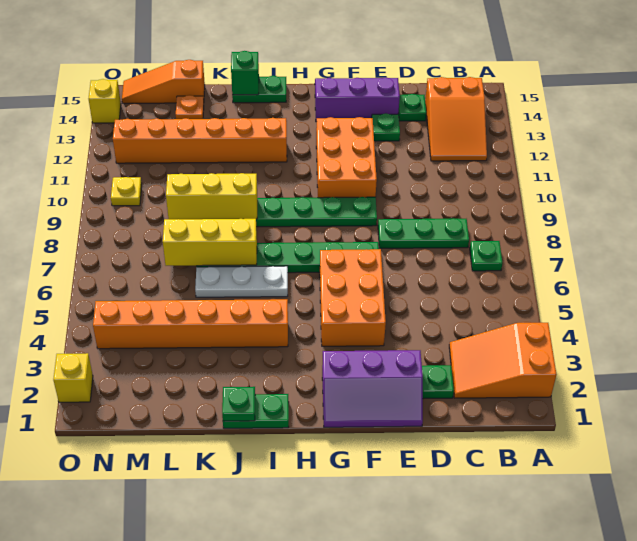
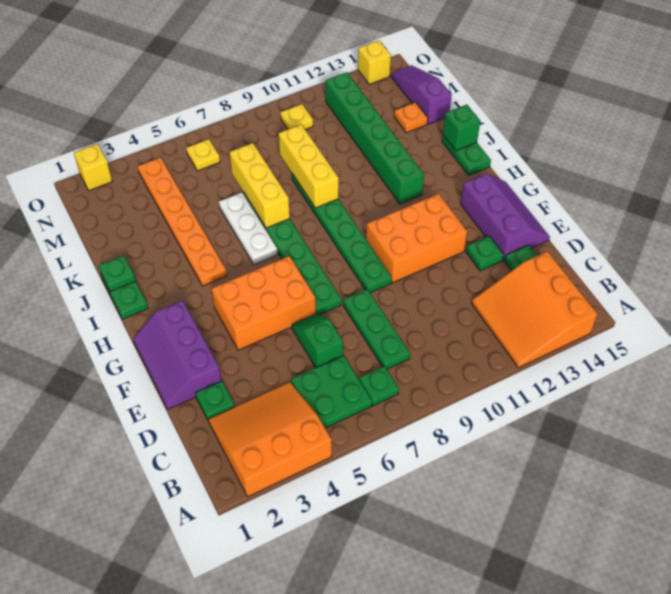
orange 2x3 slope [449,323,556,398] -> orange 3x3 slope [208,382,332,497]
none -> green 2x2 plate [291,355,372,428]
orange 2x3 slope [425,77,487,161] -> orange 3x3 slope [472,252,597,368]
none -> green 1x2 slope [292,314,343,368]
orange 1x6 brick [93,299,288,349] -> orange 1x6 plate [137,157,227,286]
orange 1x6 brick [113,118,287,163] -> green 1x6 brick [326,72,424,204]
orange 1x3 slope [122,60,205,103] -> purple 1x3 slope [391,66,452,124]
none -> yellow 1x1 plate [186,139,220,171]

